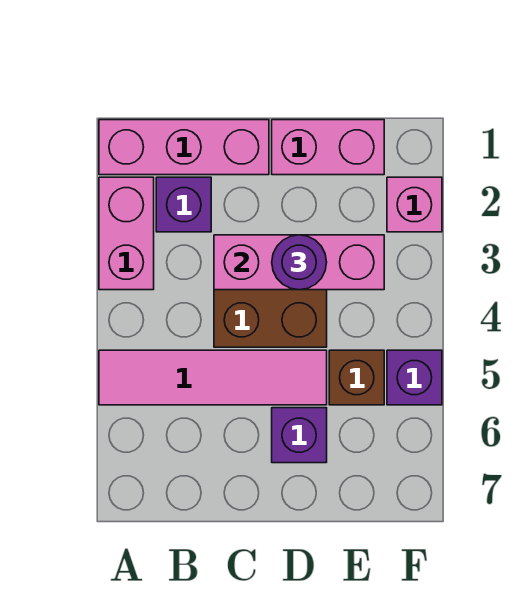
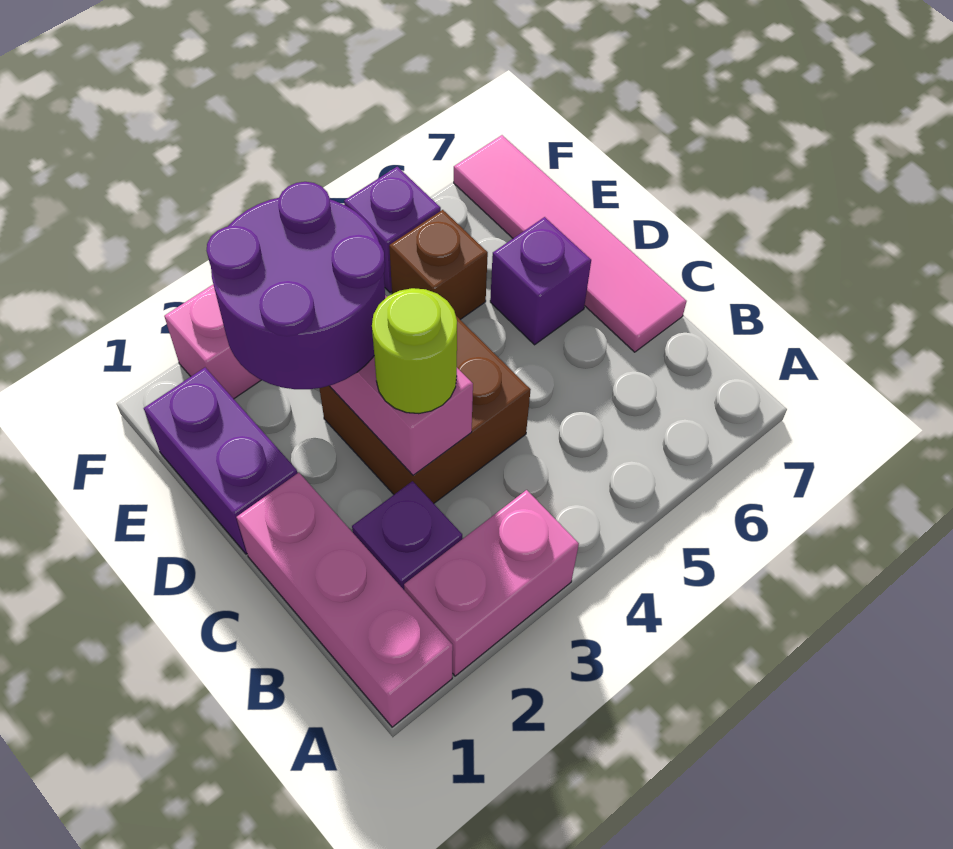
pink 1x4 tile [99,350,327,405] -> pink 1x4 tile moved to [454,135,687,352]
none -> lime 1x1 round brick [372,288,457,414]
pink 1x2 brick [272,120,384,175] -> purple 1x2 brick [144,367,297,554]
purple 1x1 round brick [272,235,327,290] -> purple 2x2 round brick [207,182,385,389]

